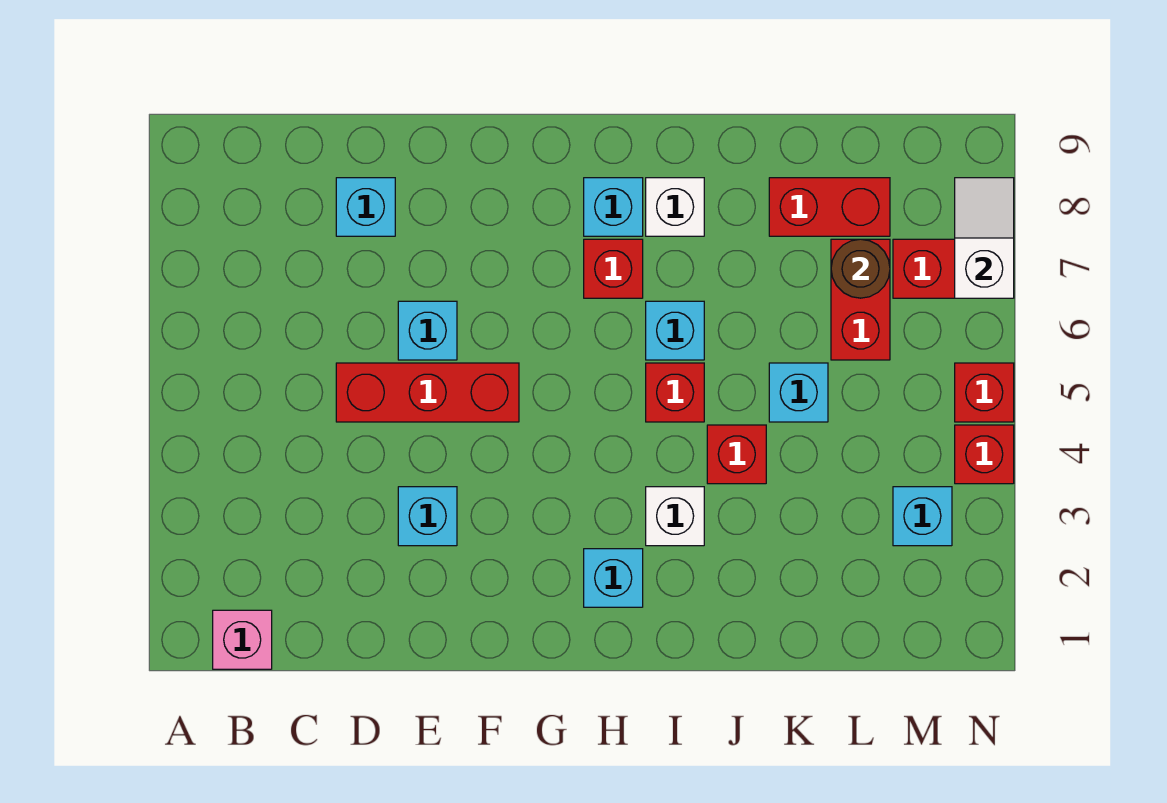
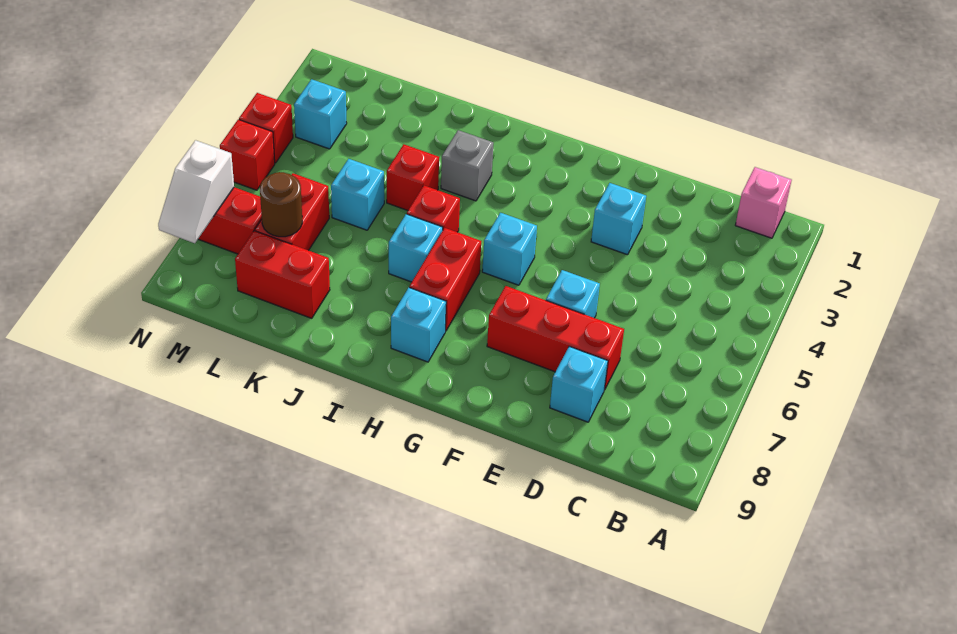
red 1x3 brick [336,363,519,422] -> red 1x3 brick moved to [487,286,624,390]
cyan 1x1 brick [584,549,643,607] -> cyan 1x1 brick moved to [482,213,537,285]
red 1x1 brick [584,239,643,298] -> red 1x2 brick [409,228,481,331]
white 1x1 brick [646,487,704,546] -> grey 1x1 brick [441,130,493,201]
white 1x1 brick [646,178,704,236] -> none

